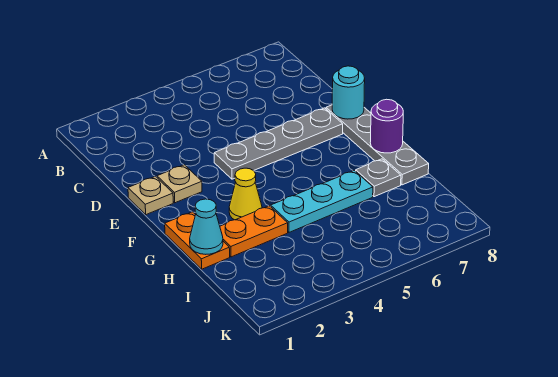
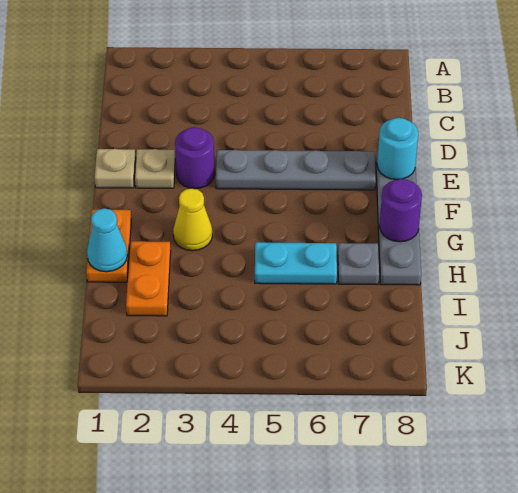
none -> purple 1x1 round brick [175,127,215,189]
orange 1x2 plate [220,206,288,257] -> orange 1x2 plate turned to [126,241,171,316]
cyan 1x3 plate [270,170,373,232] -> cyan 1x2 plate [255,242,337,284]

